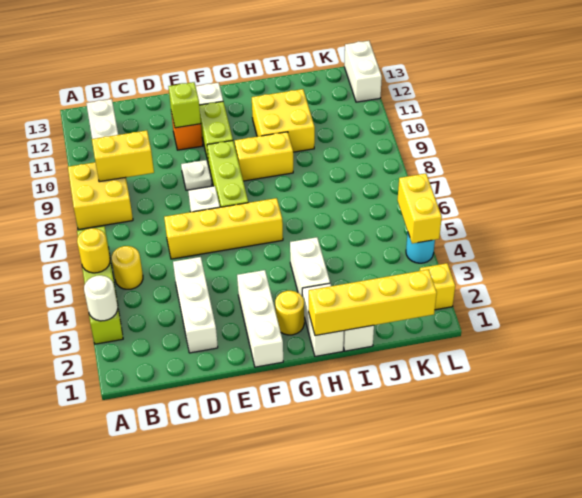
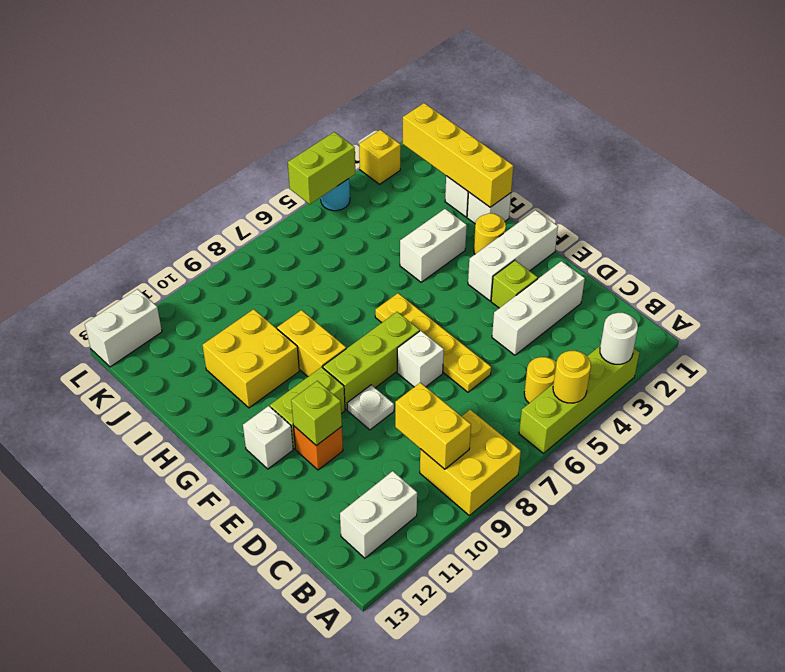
yellow 1x4 brick [164,198,283,259] -> yellow 1x4 plate [375,293,491,392]
none -> lime 1x1 brick [491,260,538,308]
white 1x2 brick [302,283,344,356] -> white 1x1 brick [467,192,511,223]
yellow 1x2 brick [397,173,442,244] -> lime 1x2 brick [288,132,355,204]

